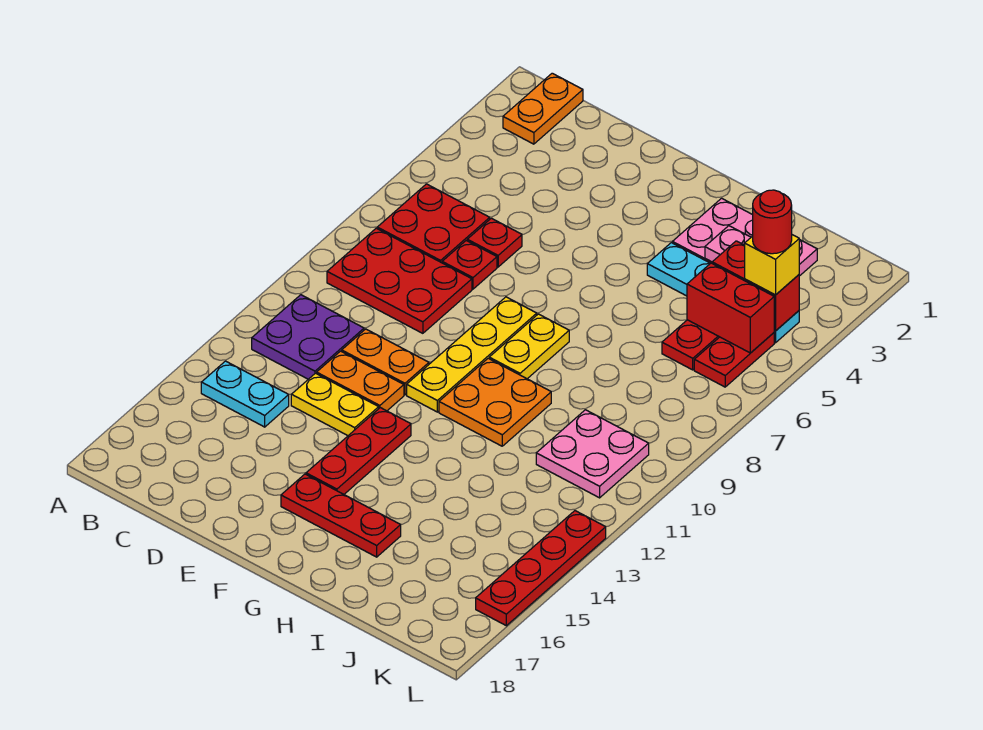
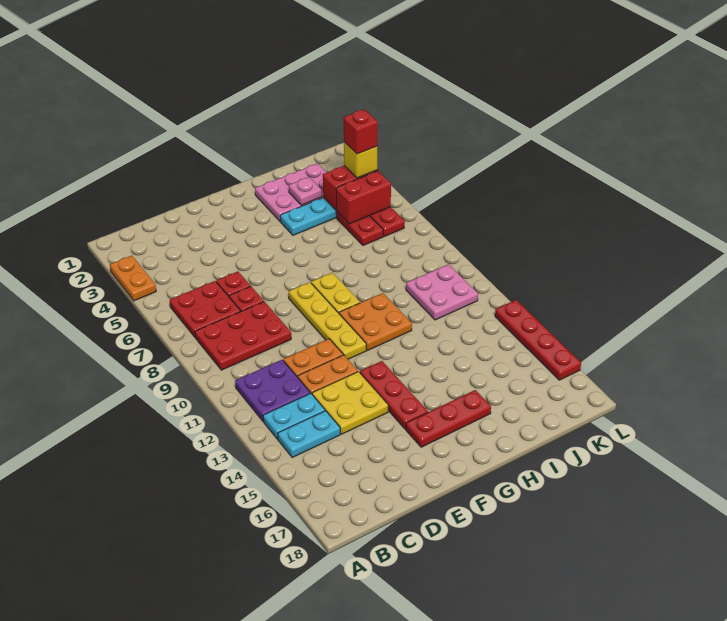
orange 1x2 plate [503,73,583,144] -> orange 1x2 plate moved to [110,256,156,301]
none -> cyan 1x2 plate [263,393,325,439]
yellow 1x2 plate [291,373,379,436] -> yellow 2x2 plate [312,372,388,434]
red 1x1 round brick [752,190,792,254] -> red 1x1 brick [344,109,378,154]

